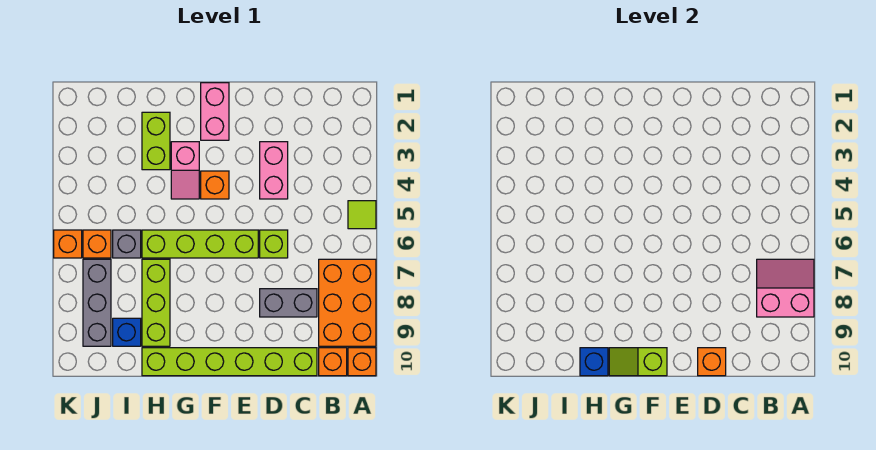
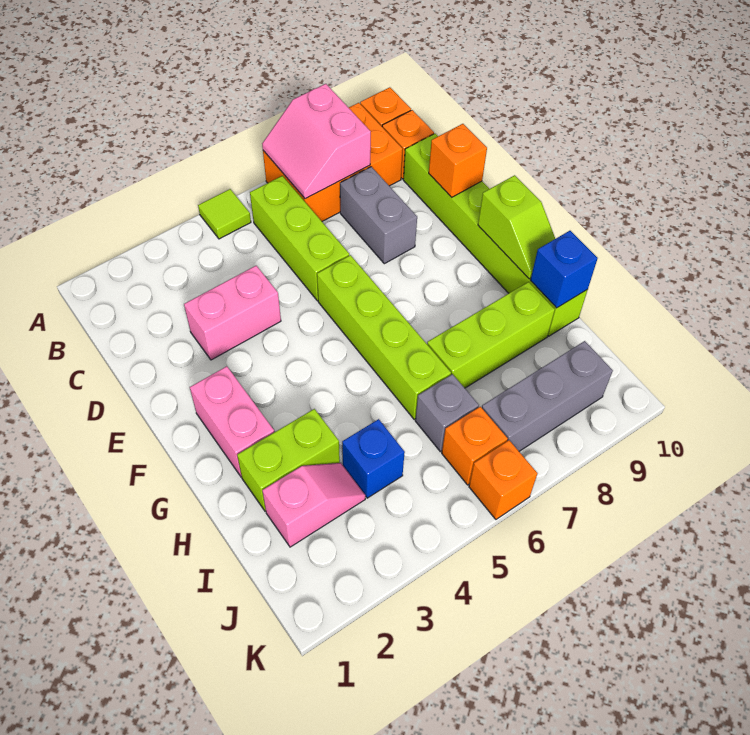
lime 1x1 brick [260,230,288,258] -> lime 1x3 brick [250,176,349,301]
pink 1x2 brick [201,83,229,140] -> pink 1x2 brick turned to [190,366,274,477]
orange 1x1 brick [201,171,229,199] -> none
pink 1x2 slope [171,142,199,199] -> pink 1x2 slope moved to [262,463,366,547]
blue 1x1 brick [113,318,141,346] -> blue 1x1 brick moved to [342,419,405,498]

